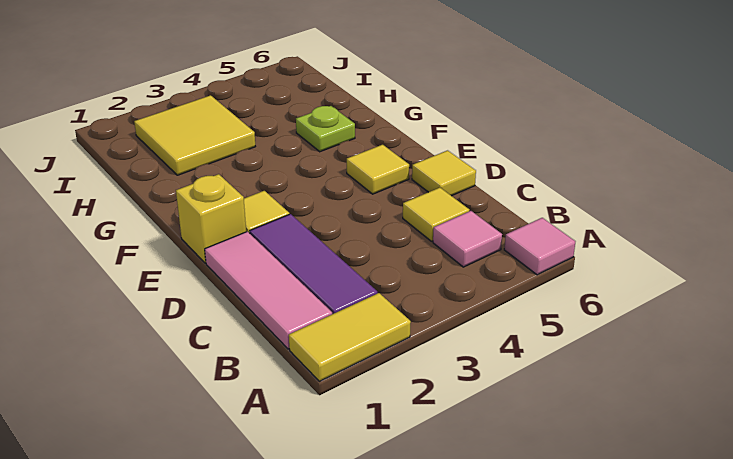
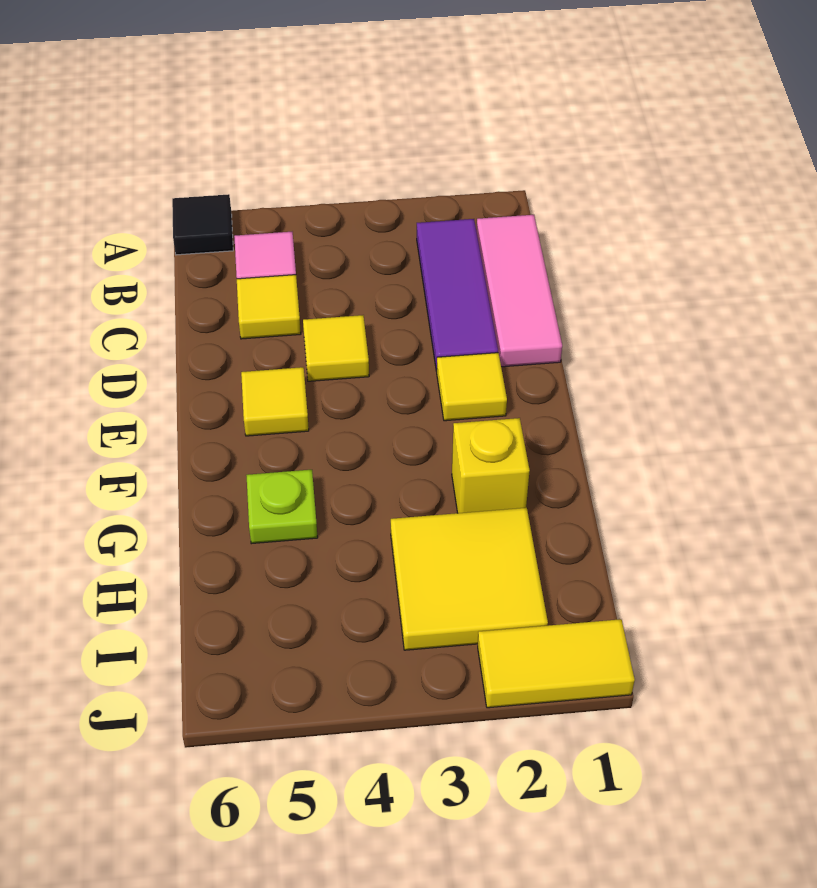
yellow 1x2 tile [289,293,411,381] -> yellow 1x2 tile moved to [478,619,635,708]
pink 1x1 tile [504,218,575,275] -> black 1x1 tile [172,194,233,255]
yellow 1x1 tile [412,150,476,196] -> yellow 1x1 tile moved to [303,315,369,381]
yellow 1x1 brick [176,174,246,263] -> yellow 1x1 brick moved to [452,418,530,513]

